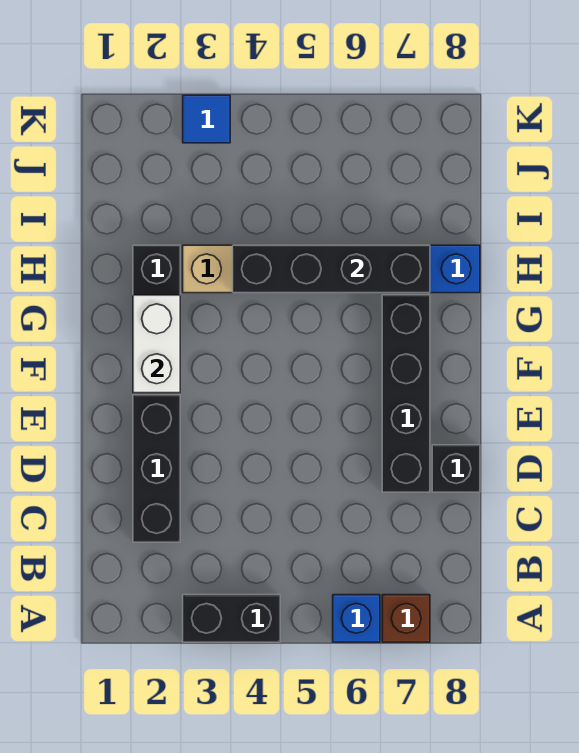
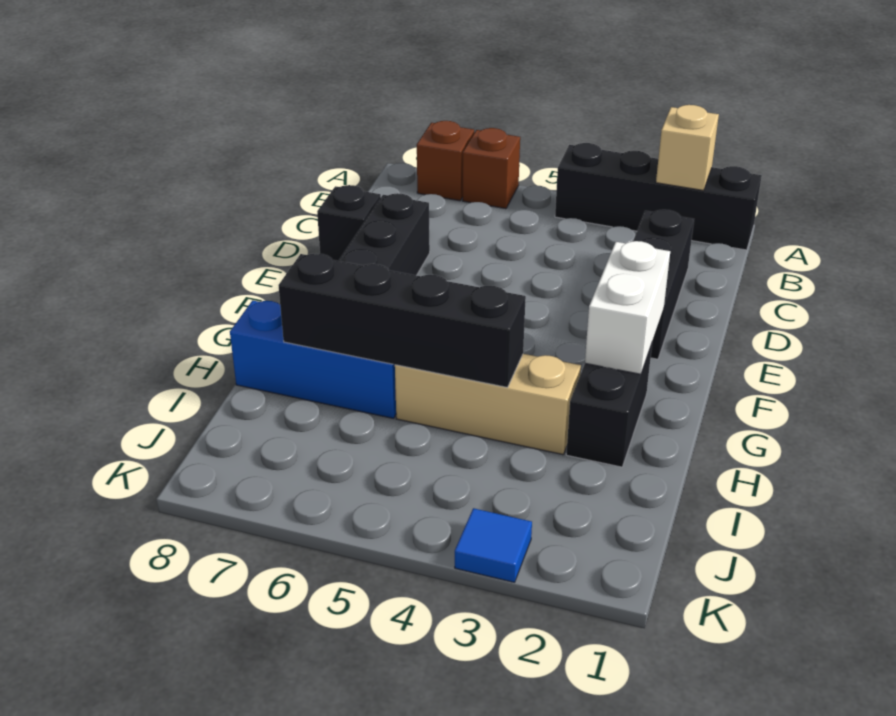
none -> tan 1x1 brick [656,105,719,191]
black 1x2 brick [183,595,280,642] -> black 1x4 brick [555,143,762,250]
blue 1x1 brick [333,595,380,642] -> brown 1x1 brick [463,128,520,209]

